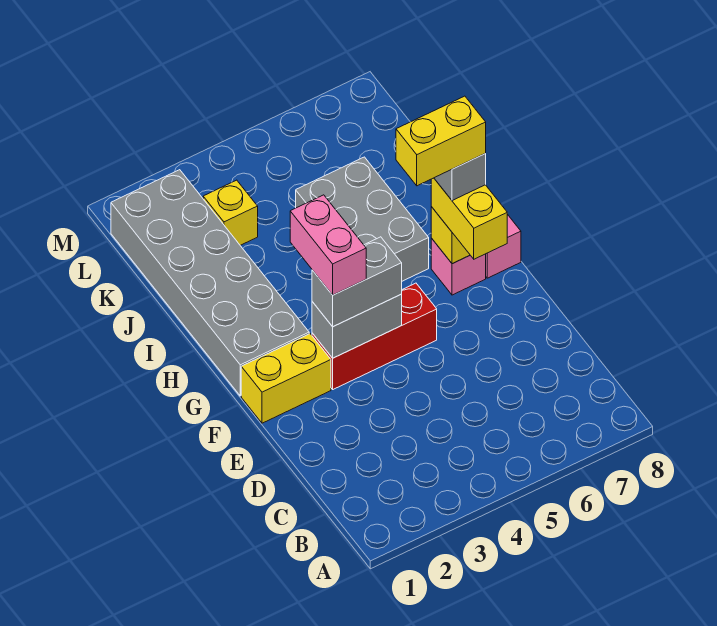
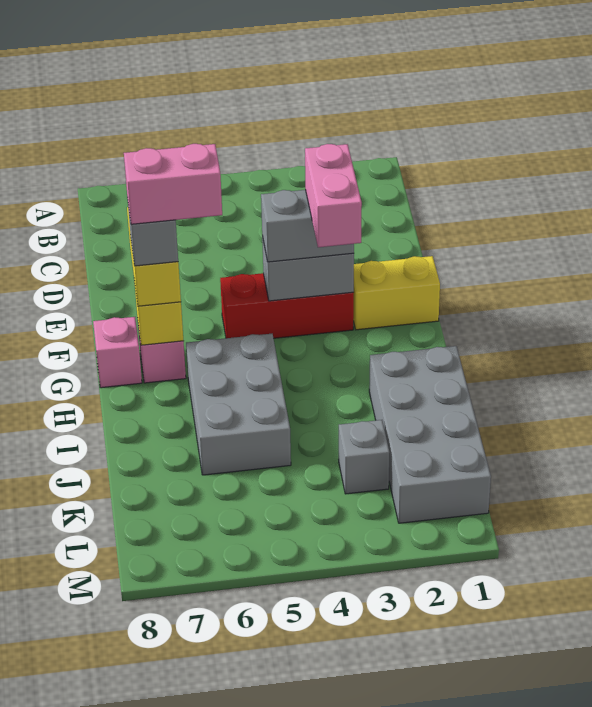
grey 2x6 brick [111,170,309,396] -> grey 2x4 brick [369,346,491,523]
yellow 1x2 brick [396,96,486,186] -> pink 1x2 brick [124,144,222,224]
yellow 1x1 brick [203,180,258,245] -> grey 1x1 brick [339,420,390,494]

